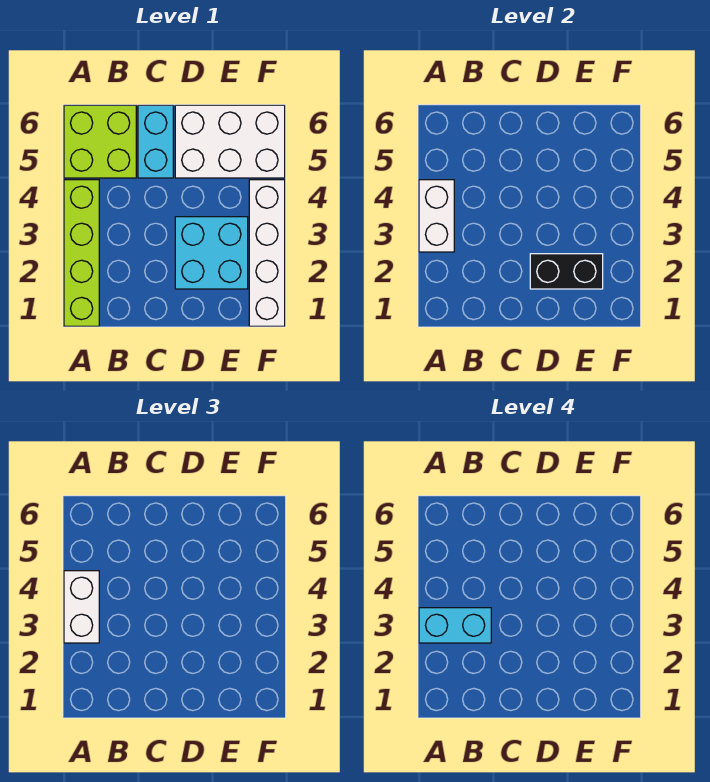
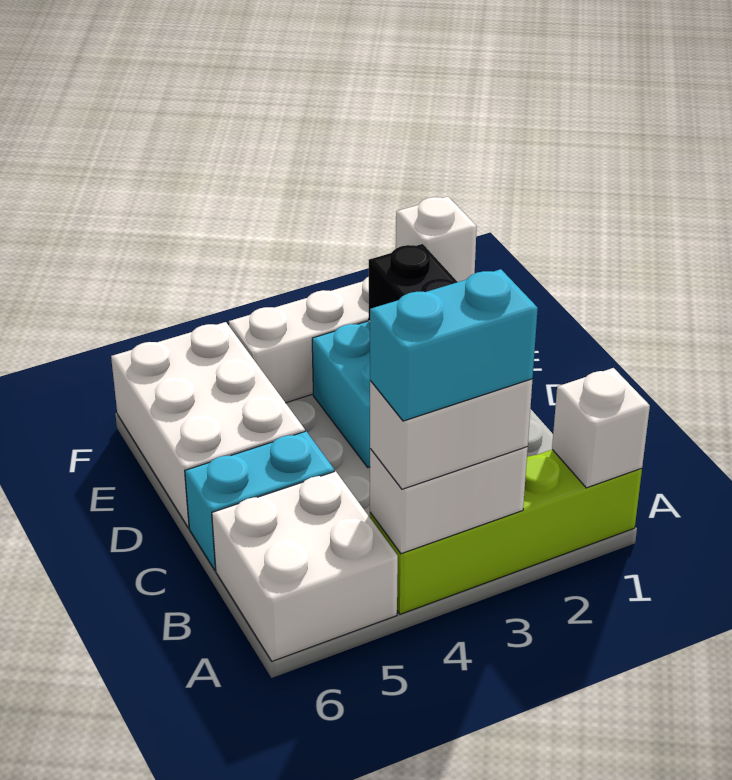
none -> white 1x1 brick [552,368,650,488]
cyan 1x2 brick [419,608,491,643] -> cyan 1x2 brick turned to [370,269,538,421]
lime 2x2 brick [64,105,136,178] -> white 2x2 brick [212,471,398,661]
none -> white 1x1 brick [396,197,477,282]

